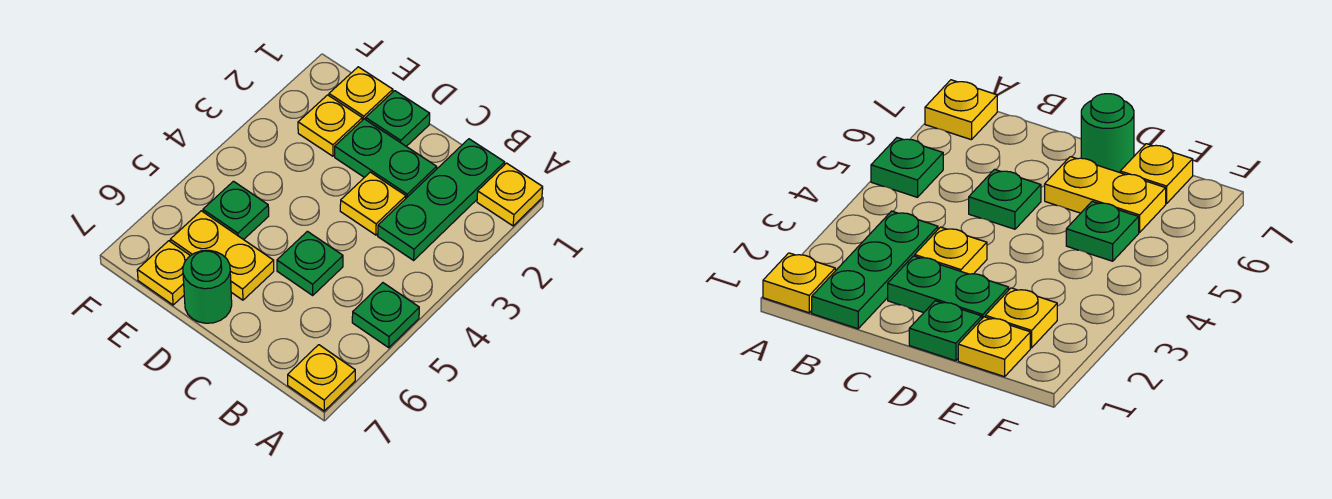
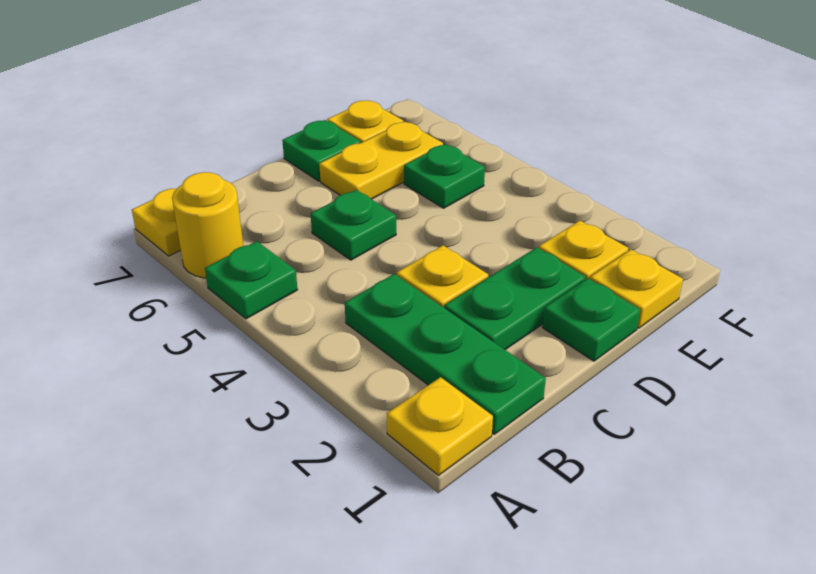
none -> yellow 1x1 round brick [172,172,243,278]
green 1x1 round brick [183,250,232,323] -> green 1x1 plate [282,120,361,181]

